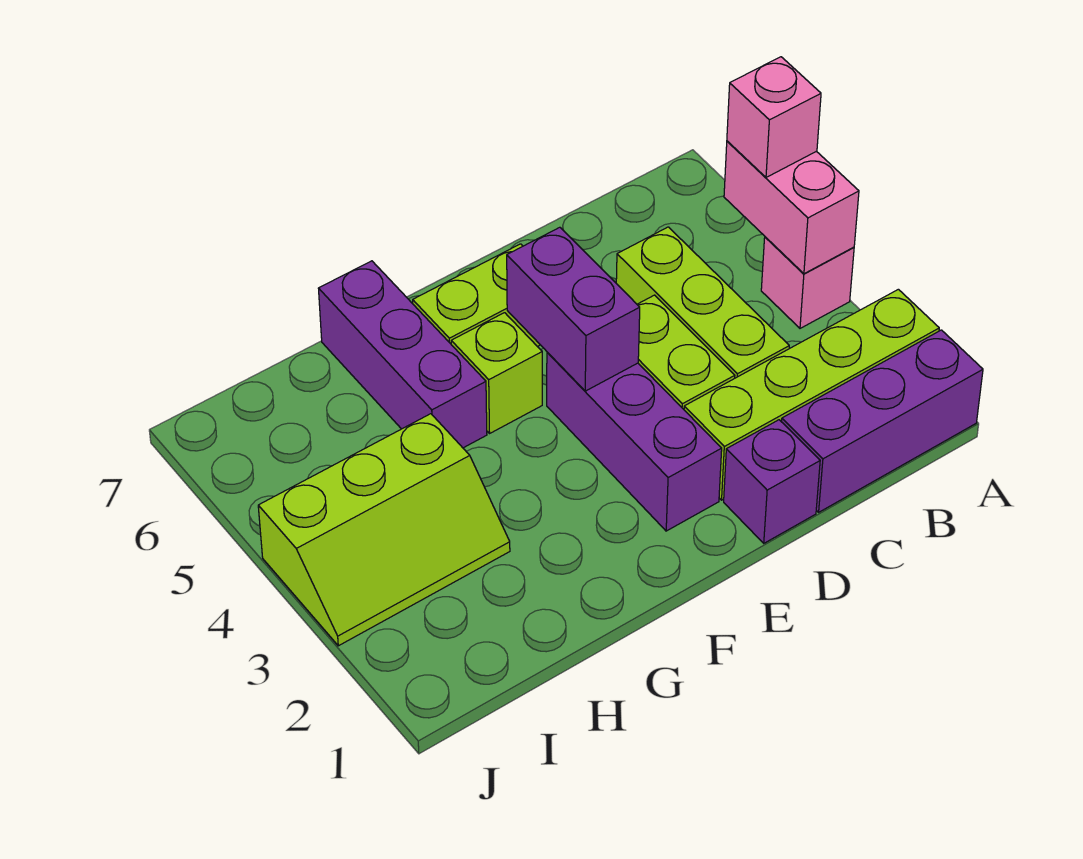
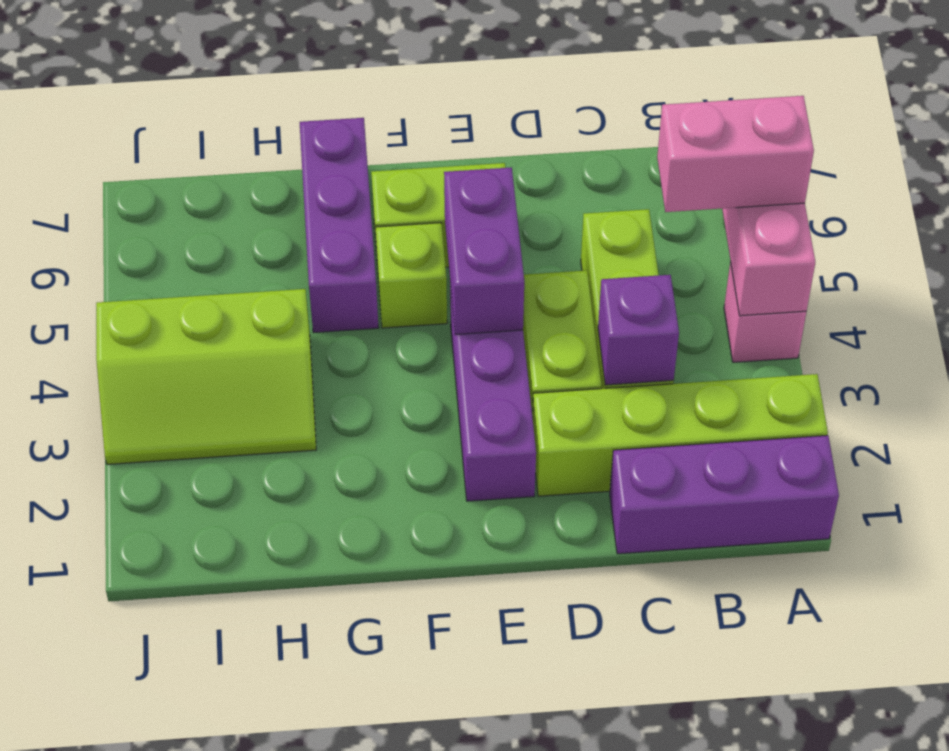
pink 1x1 brick [727,57,821,177] -> pink 1x2 brick [657,96,814,212]
purple 1x1 brick [724,420,820,543] -> purple 1x1 brick moved to [598,275,679,385]

